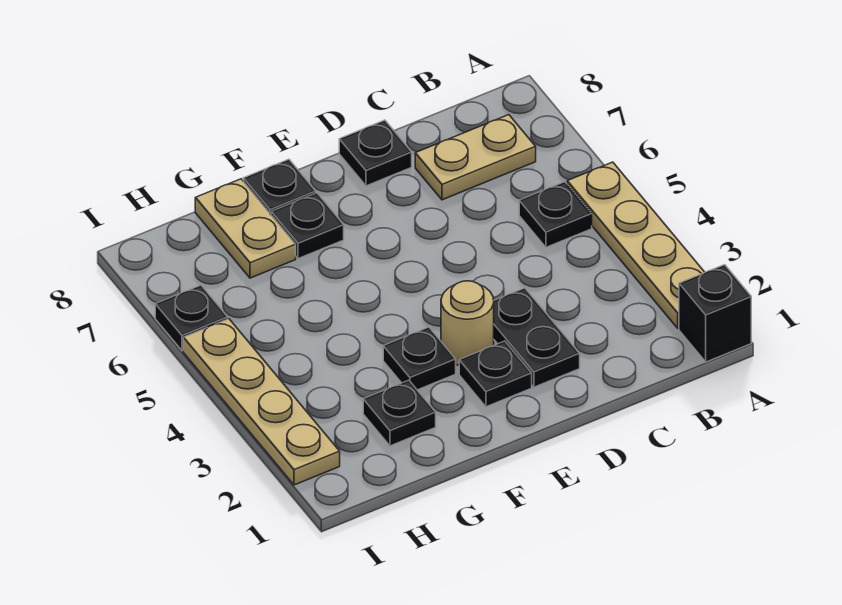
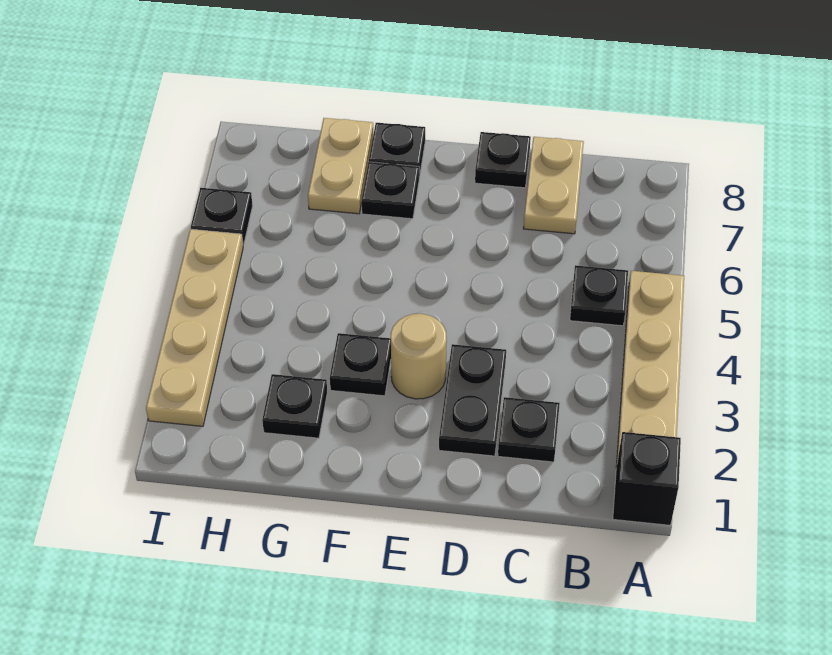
tan 1x2 plate [415,115,536,200] -> tan 1x2 plate turned to [523,137,584,234]
black 1x1 plate [459,341,532,407] -> black 1x1 plate moved to [498,397,560,462]

